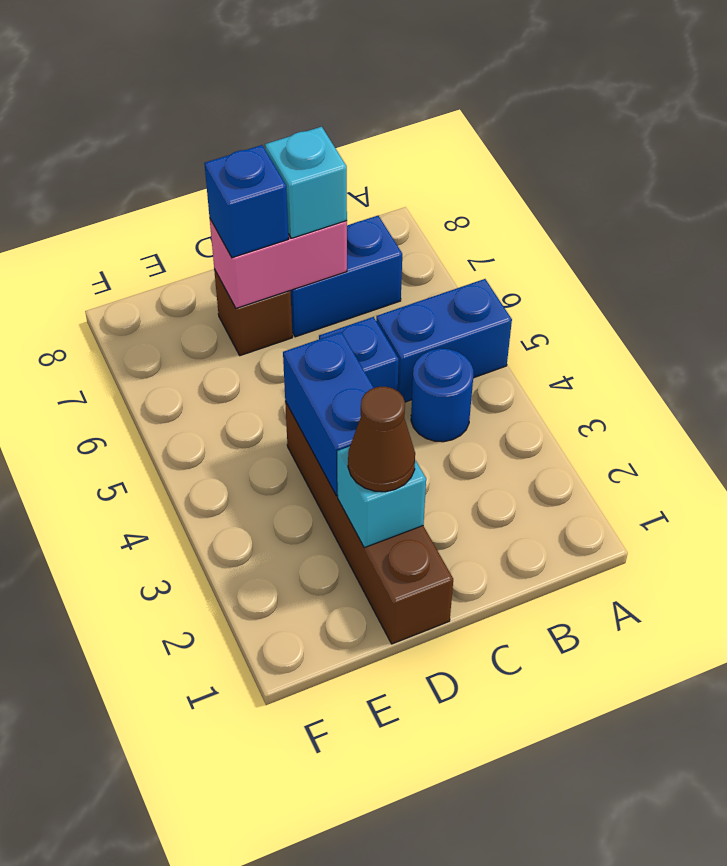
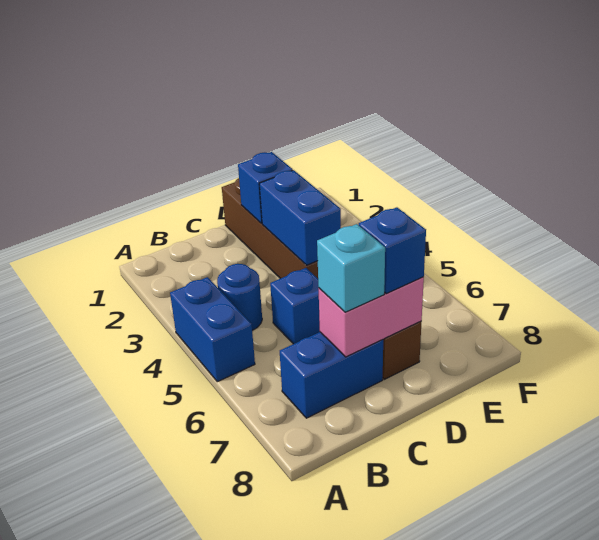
blue 1x2 brick [376,279,512,402] -> blue 1x2 brick turned to [170,277,255,382]
cyan 1x1 brick [337,447,426,548] -> blue 1x1 brick [238,152,293,223]
brown 1x1 cone [348,387,415,492] -> none

